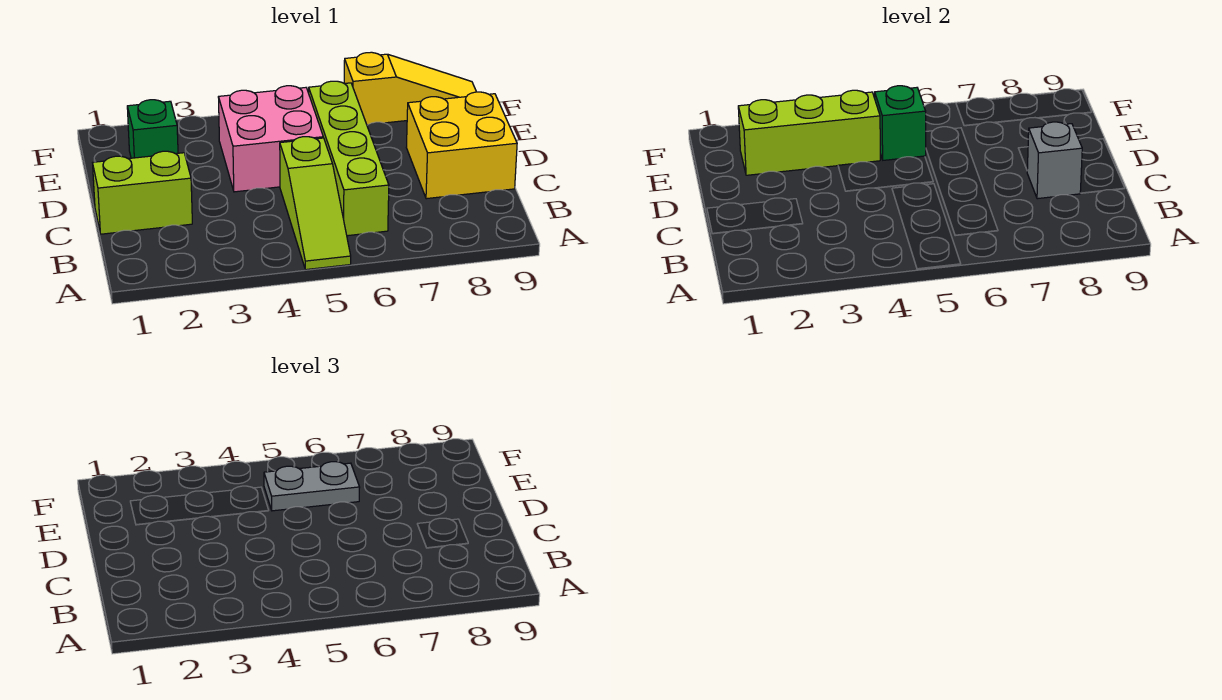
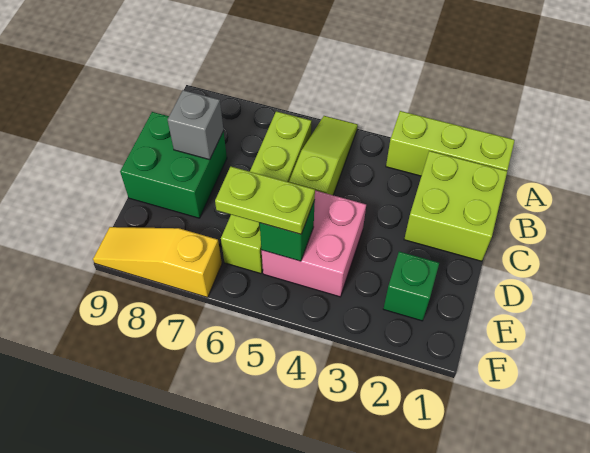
lime 1x2 brick [93,151,192,234] -> lime 2x2 brick [404,151,507,261]
yellow 2x2 brick [406,92,517,199] -> green 2x2 brick [120,112,227,218]
lime 1x3 brick [738,90,880,175] -> lime 1x3 brick moved to [386,111,515,176]
grey 1x2 plate [264,462,360,511] -> lime 1x2 plate [215,166,315,234]

